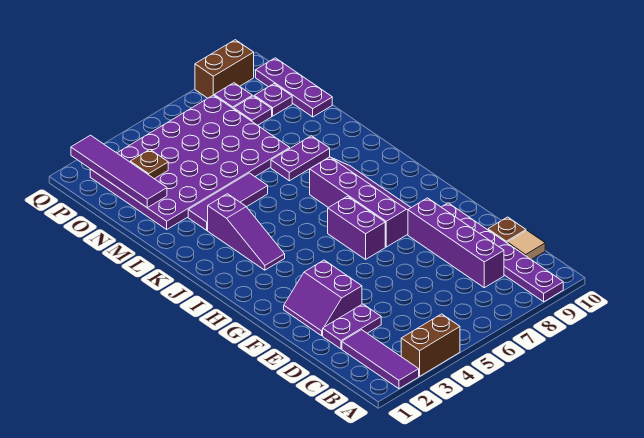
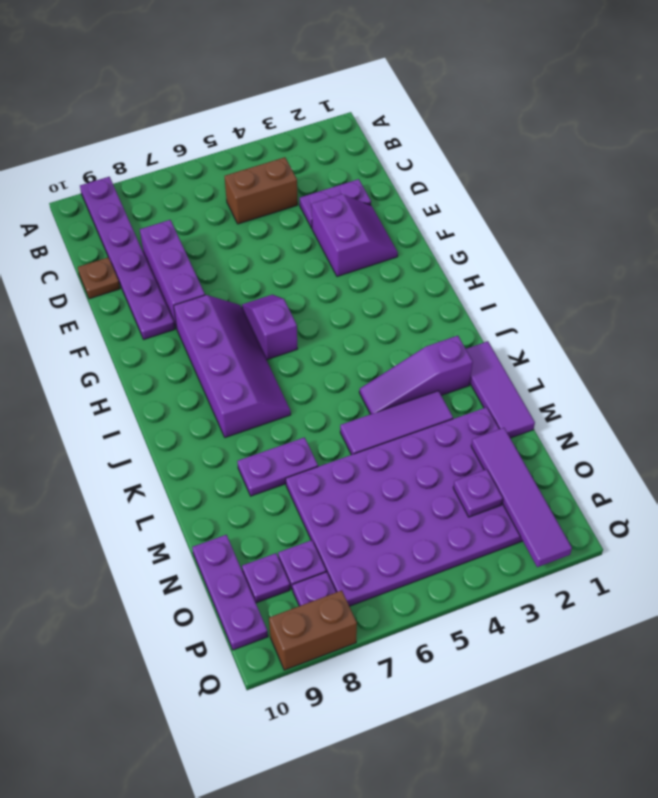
purple 1x3 tile [342,330,419,389] -> purple 1x3 tile moved to [466,341,535,438]
brown 1x2 brick [401,314,460,376] -> brown 1x2 brick moved to [225,157,298,224]
purple 1x4 brick [408,198,504,288] -> purple 1x3 brick [140,220,205,329]
tan 1x1 tile [507,230,545,260] -> none
purple 1x2 brick [328,196,385,259] -> purple 1x2 slope [242,295,297,360]
purple 2x4 slope [310,157,411,247] -> purple 2x4 slope turned to [174,295,291,438]
purple 1x3 slope [208,194,285,270] -> purple 1x3 slope turned to [359,336,473,414]
brown 1x1 plate [130,150,168,179] -> purple 1x1 plate [453,469,503,517]

